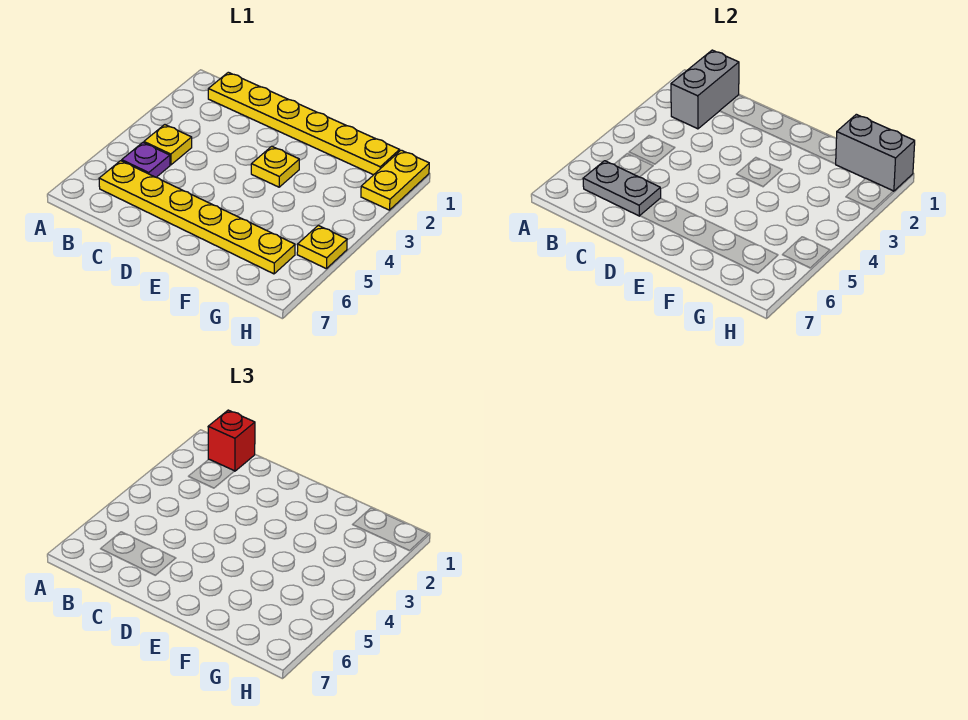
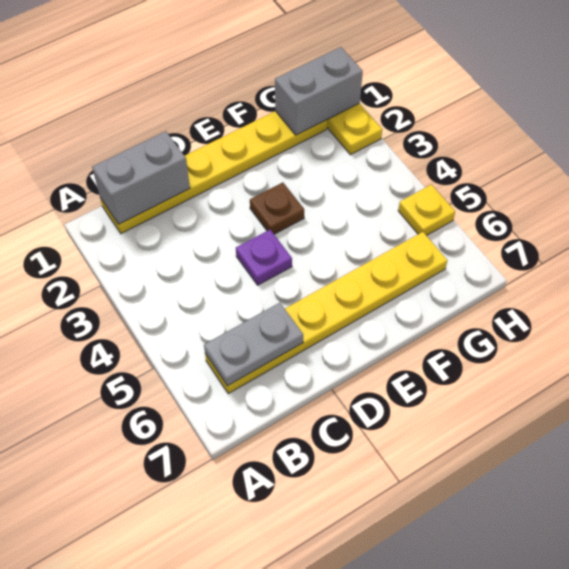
grey 1x2 brick [671,50,739,129] -> grey 1x2 brick turned to [92,131,190,224]
red 1x1 brick [208,410,255,471] -> none
yellow 1x1 plate [144,125,192,165] -> none
purple 1x1 plate [122,143,170,177] -> purple 1x1 plate moved to [236,230,292,285]
yellow 1x1 plate [251,146,299,187] -> brown 1x1 plate [250,182,304,234]

